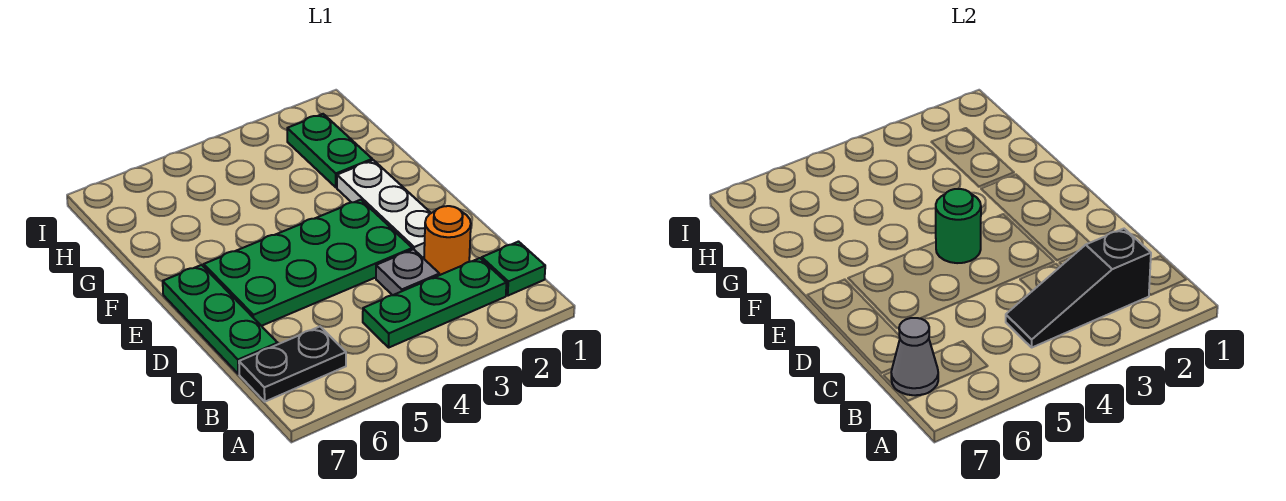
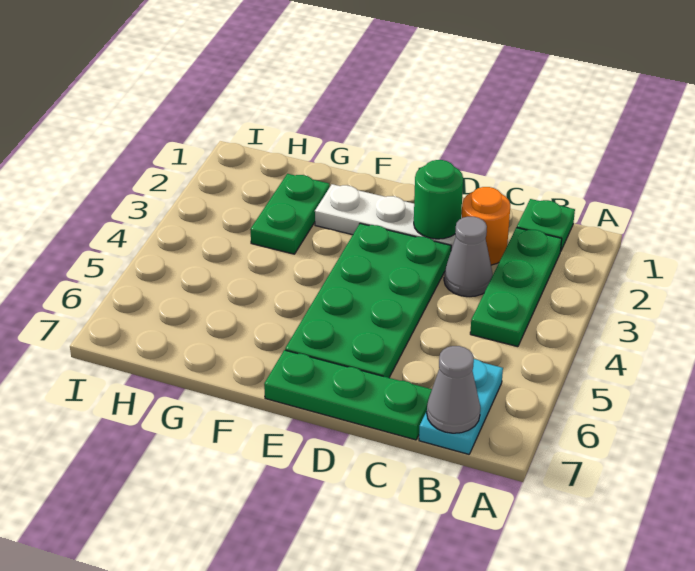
black 1x3 slope [1006,229,1151,347] -> none
black 1x2 plate [239,327,346,402] -> cyan 1x2 plate [419,359,503,454]
grey 1x1 plate [376,249,439,295] -> grey 1x1 cone [444,217,493,297]
green 1x1 round brick [936,189,981,263] -> green 1x1 round brick moved to [414,160,463,239]
green 1x2 plate [287,114,372,187] -> green 1x2 plate turned to [250,174,330,254]

